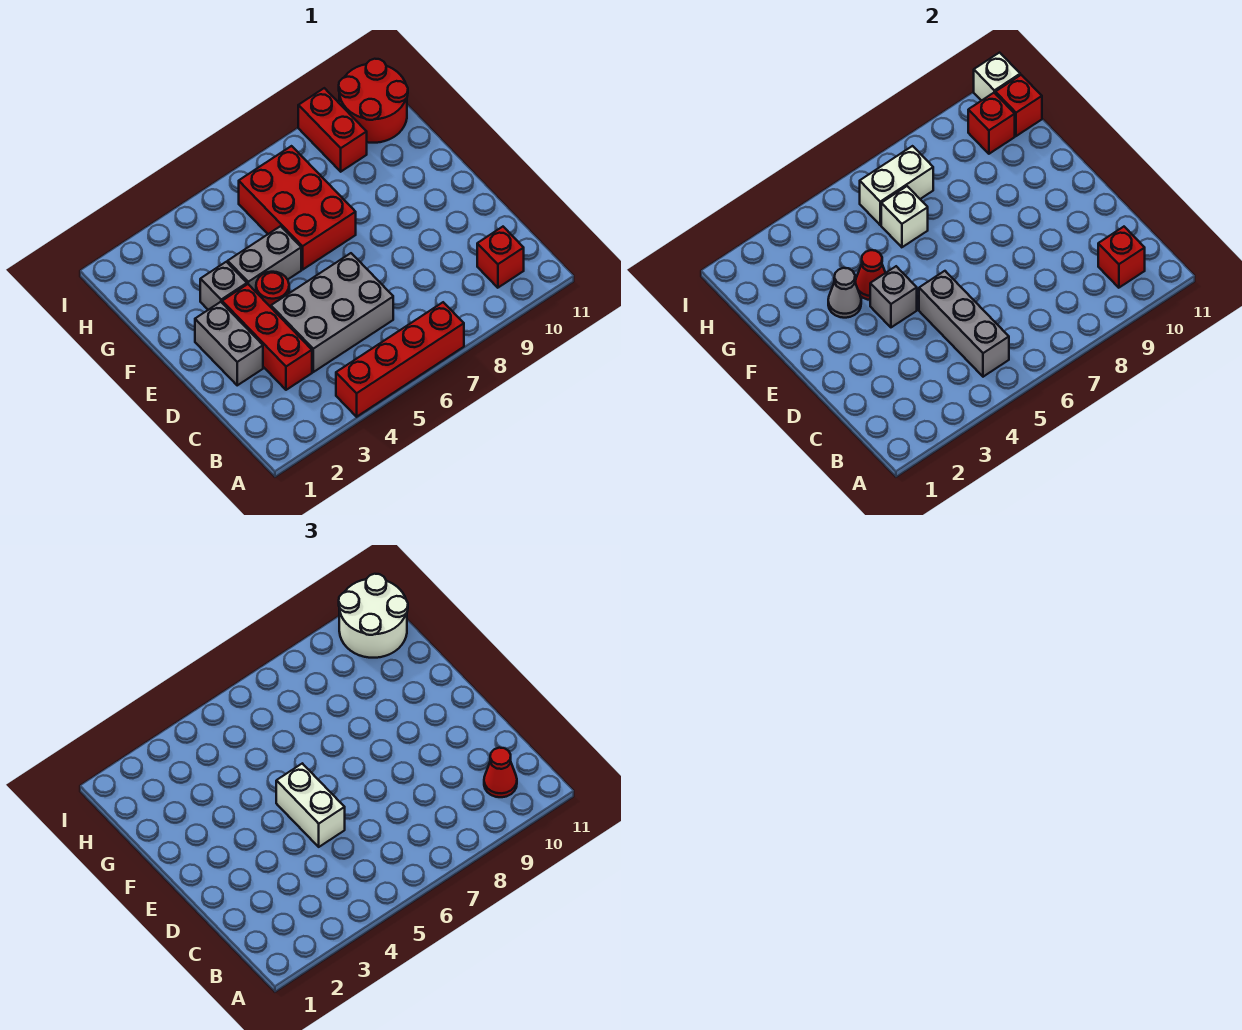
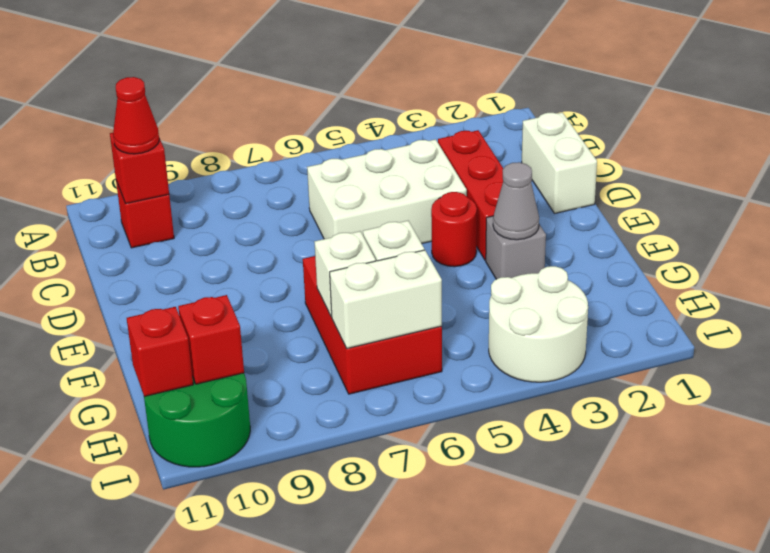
red 1x4 brick [336,302,464,417] -> none
grey 1x3 brick [919,271,1009,377] -> none
grey 2x3 brick [271,253,393,372] -> white 2x3 brick [307,139,467,244]
grey 1x2 brick [195,302,263,385] -> none
white 1x2 brick [276,763,345,847] -> white 1x2 brick moved to [522,112,597,214]
grey 1x1 brick [870,266,917,327] -> none
grey 1x2 brick [228,226,301,292] -> none
red 1x1 cone [855,250,885,300] -> none
red 1x2 brick [298,88,367,172] -> none
red 2x2 round brick [339,59,408,143] -> green 2x2 round brick [144,373,250,467]
white 2x2 round brick [339,574,408,658] -> white 2x2 round brick moved to [489,266,588,382]
white 1x1 brick [974,53,1020,101] -> white 1x1 brick moved to [314,231,376,317]

